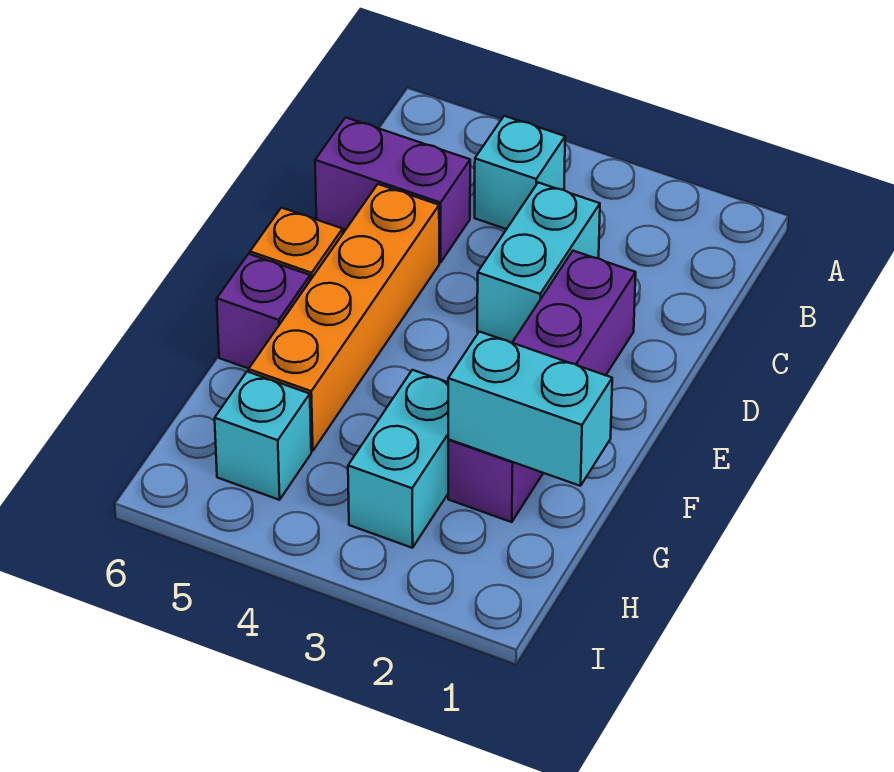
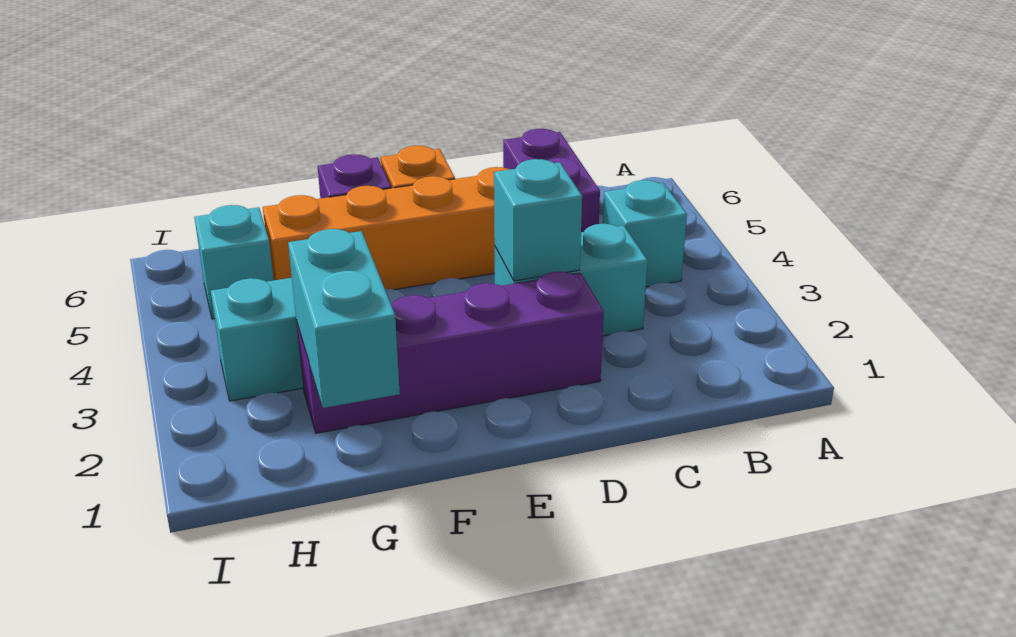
none -> cyan 1x1 brick [494,159,582,281]

